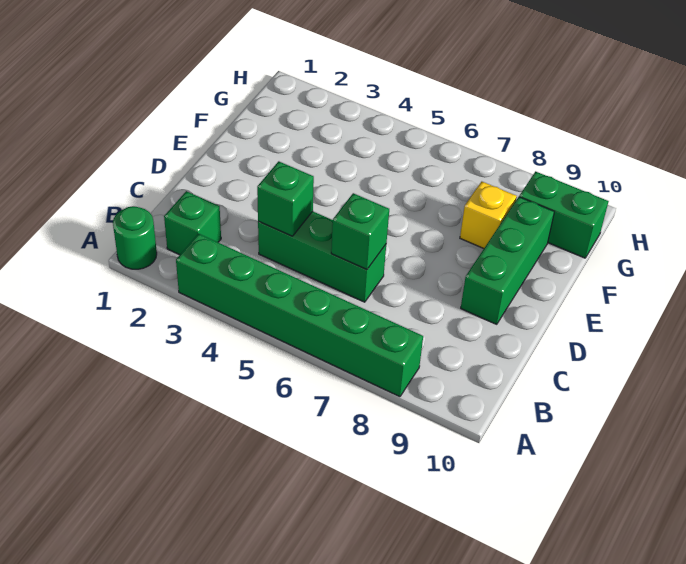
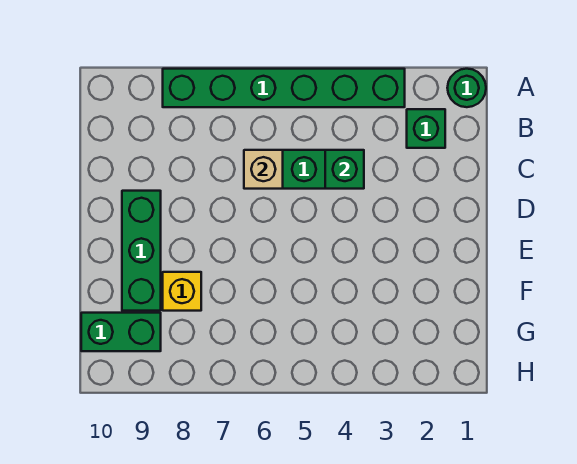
green 1x1 brick [331,193,389,270] -> tan 1x1 brick [244,150,283,189]

